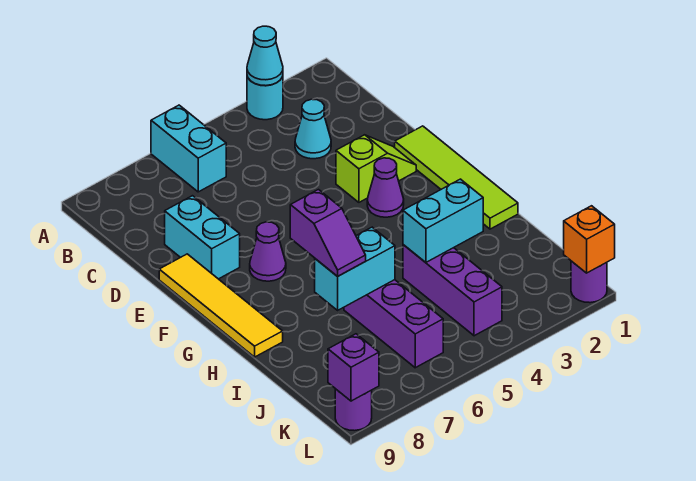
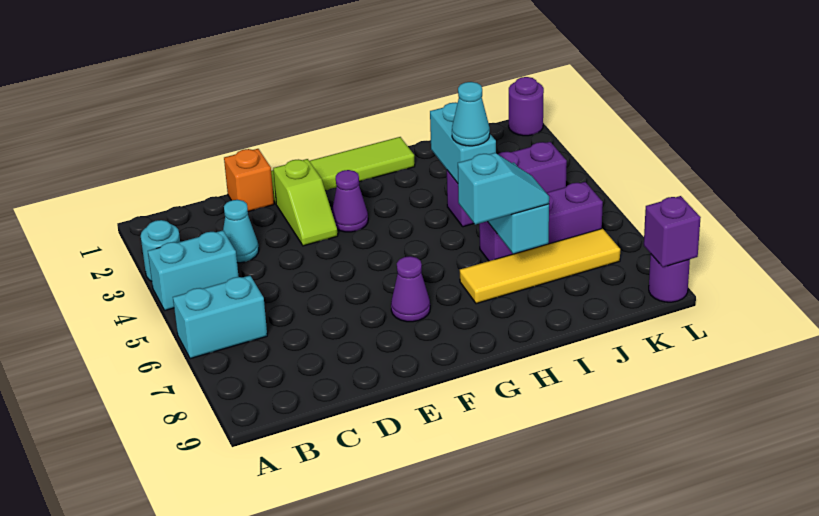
cyan 1x1 cone [247,26,283,86] -> cyan 1x1 cone moved to [452,82,490,146]
cyan 1x2 brick [165,196,240,279] -> cyan 1x2 brick moved to [148,230,239,310]
lime 1x2 slope [336,135,416,202] -> lime 1x2 slope turned to [273,159,338,246]
yellow 1x4 tile [159,254,283,357] -> yellow 1x4 tile moved to [460,228,620,304]
purple 1x2 slope [290,190,366,276] -> cyan 1x2 slope [458,153,549,225]
orange 1x1 brick [564,206,615,273] -> orange 1x1 brick moved to [224,149,274,212]

